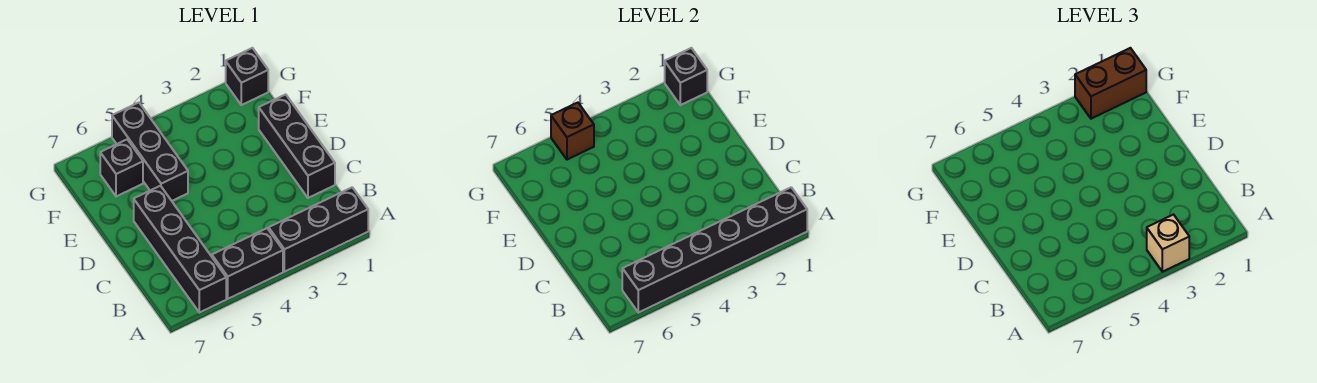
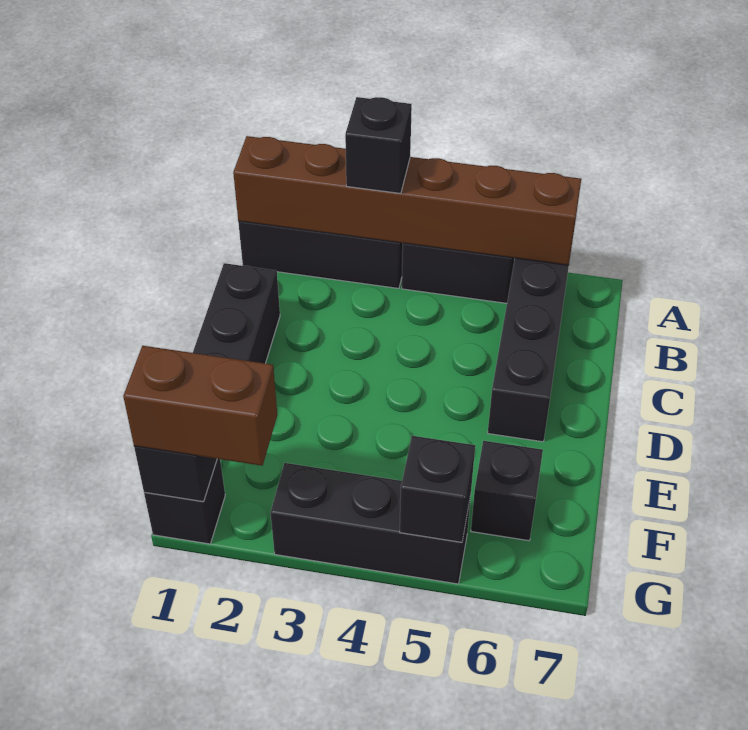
black 1x6 brick [622,187,807,313] -> brown 1x6 brick [233,136,581,265]
tan 1x1 brick [1147,215,1189,272] -> black 1x1 brick [345,97,412,193]
black 1x3 brick [112,103,188,201] -> black 1x3 brick turned to [271,463,471,584]
brown 1x1 brick [551,103,594,160] -> black 1x1 brick [400,436,475,542]

